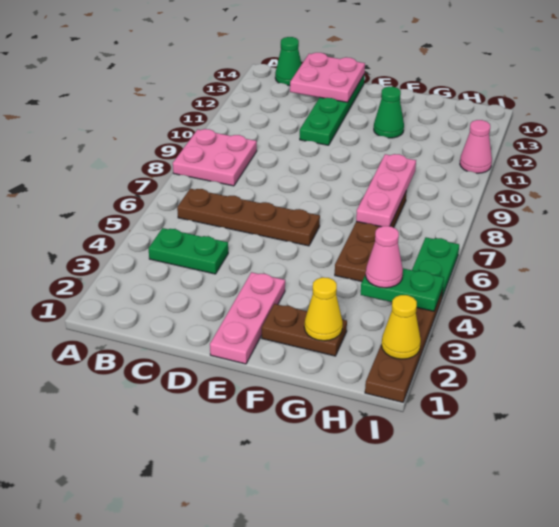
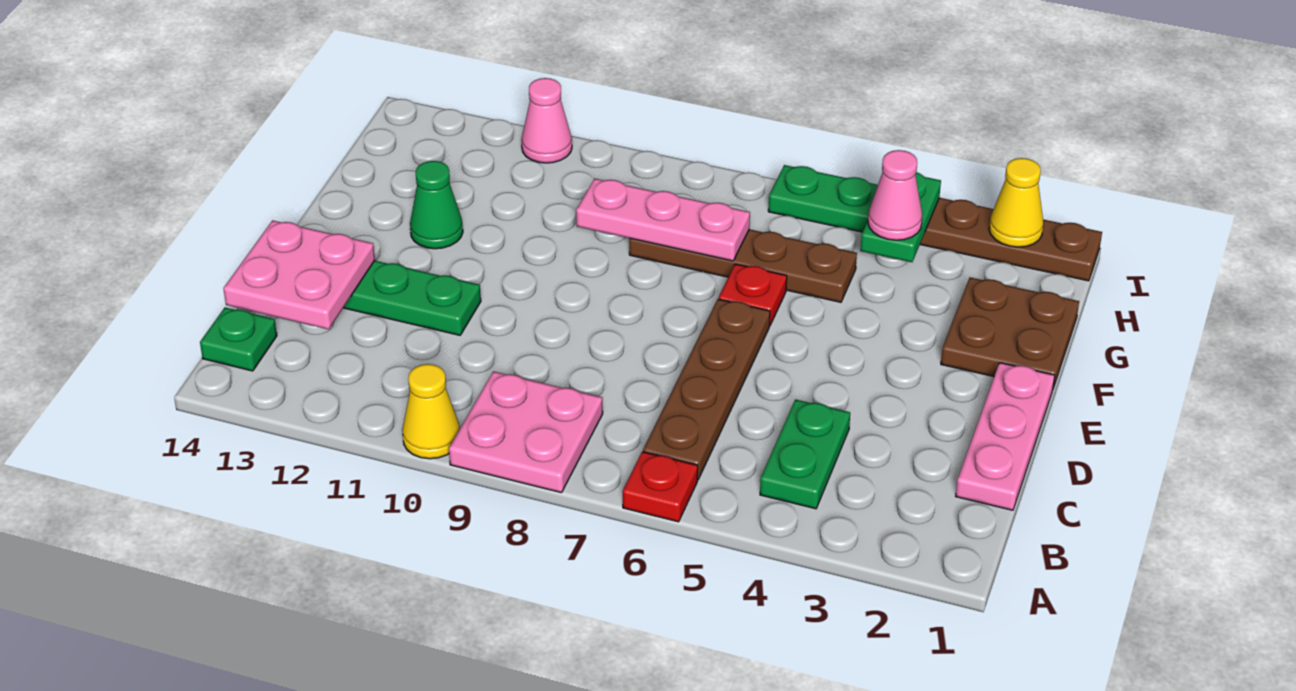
none -> red 1x1 plate [622,452,698,522]
green 1x1 cone [275,37,302,86] -> green 1x1 plate [200,307,277,371]
pink 1x3 plate [210,272,285,364] -> pink 1x3 plate turned to [956,363,1055,510]
brown 1x2 plate [262,304,347,356] -> brown 2x2 plate [941,277,1079,388]
none -> red 1x1 plate [719,264,787,326]
yellow 1x1 cone [304,277,343,341] -> yellow 1x1 cone moved to [402,364,460,459]

